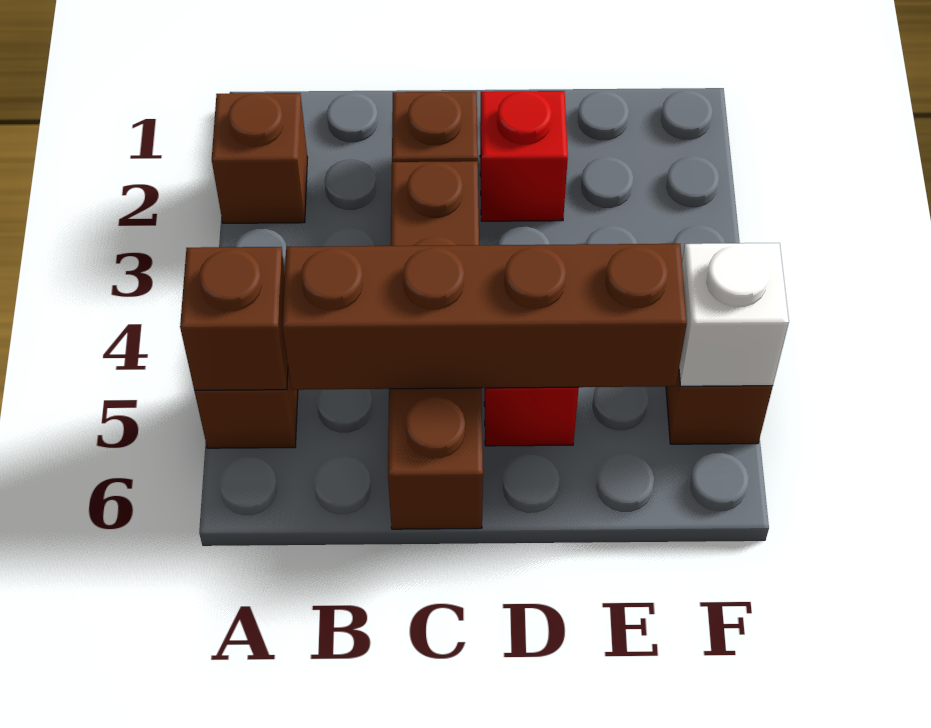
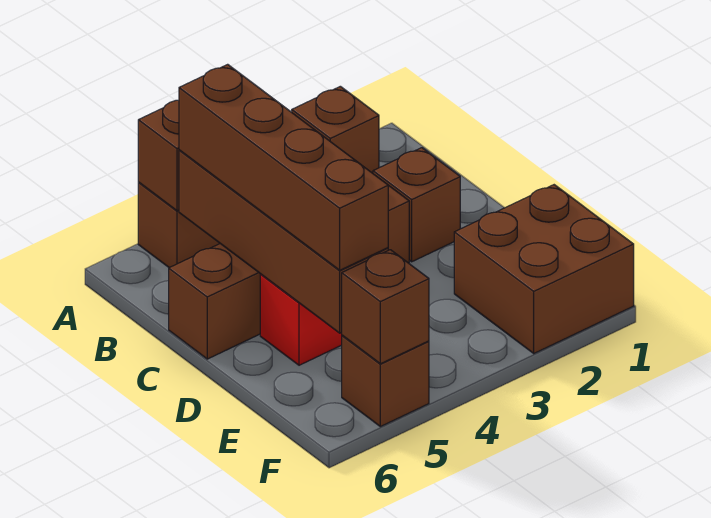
none -> brown 1x4 brick [179,64,388,270]
red 1x1 brick [480,91,568,221] -> none
none -> brown 2x2 brick [454,185,634,353]
white 1x1 brick [679,243,789,386] -> brown 1x1 brick [342,250,429,364]

